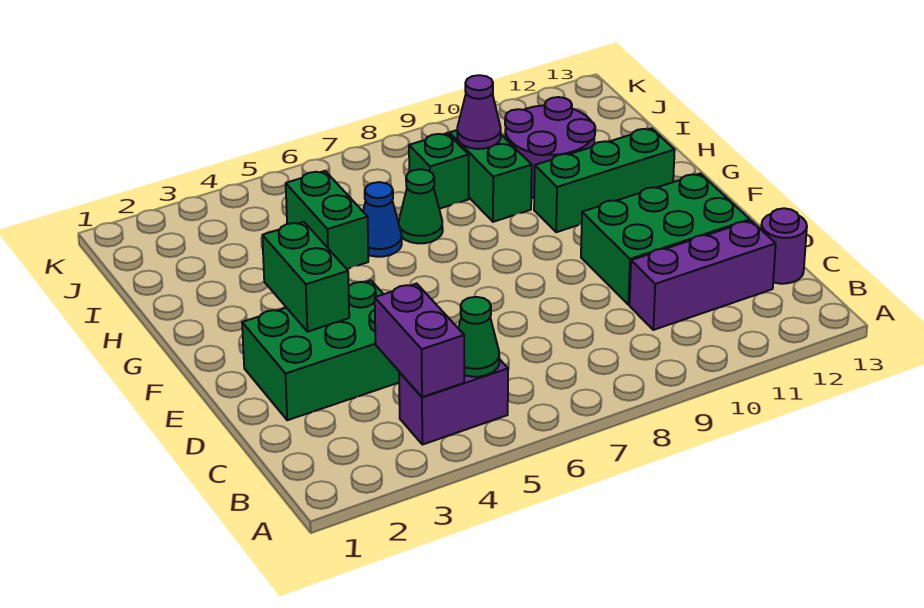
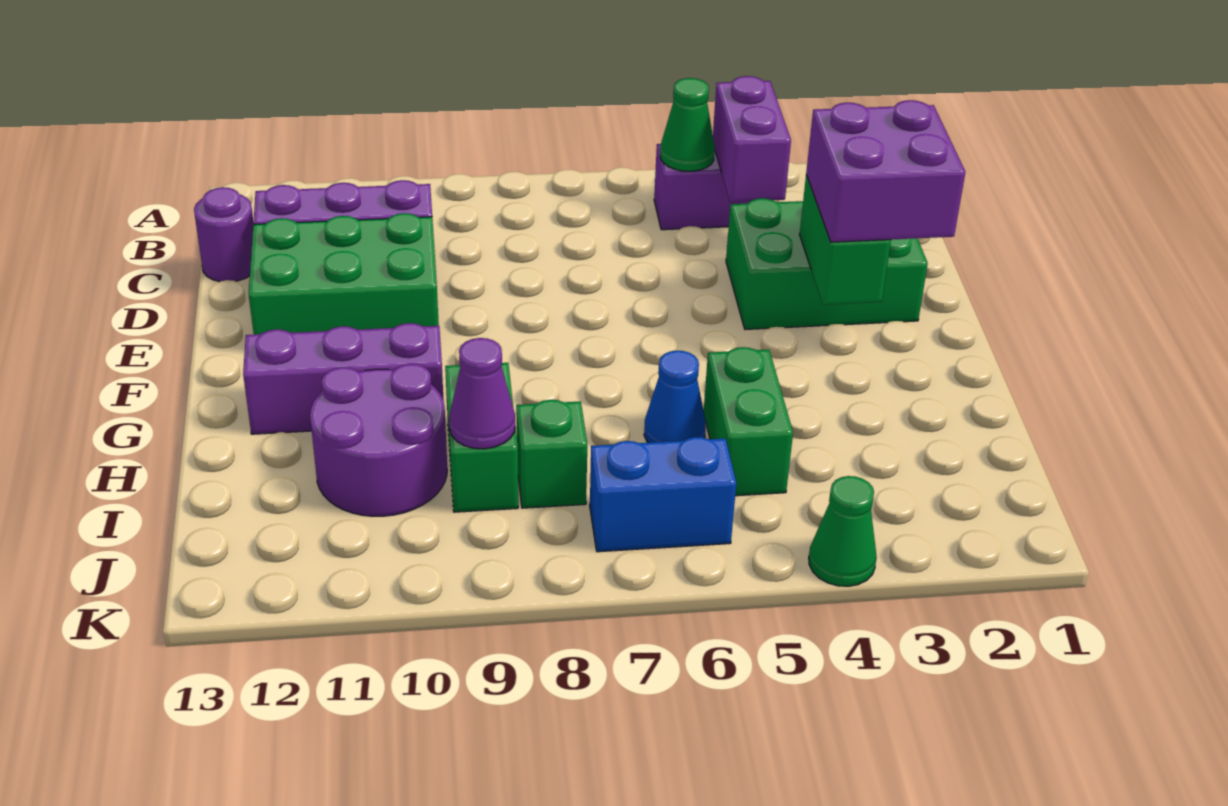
none -> purple 2x2 brick [806,100,965,242]
green 1x3 brick [534,128,675,232] -> purple 1x3 brick [243,323,444,434]
green 1x1 cone [399,169,443,243] -> green 1x1 cone moved to [809,476,877,586]
none -> blue 1x2 brick [590,437,736,552]

